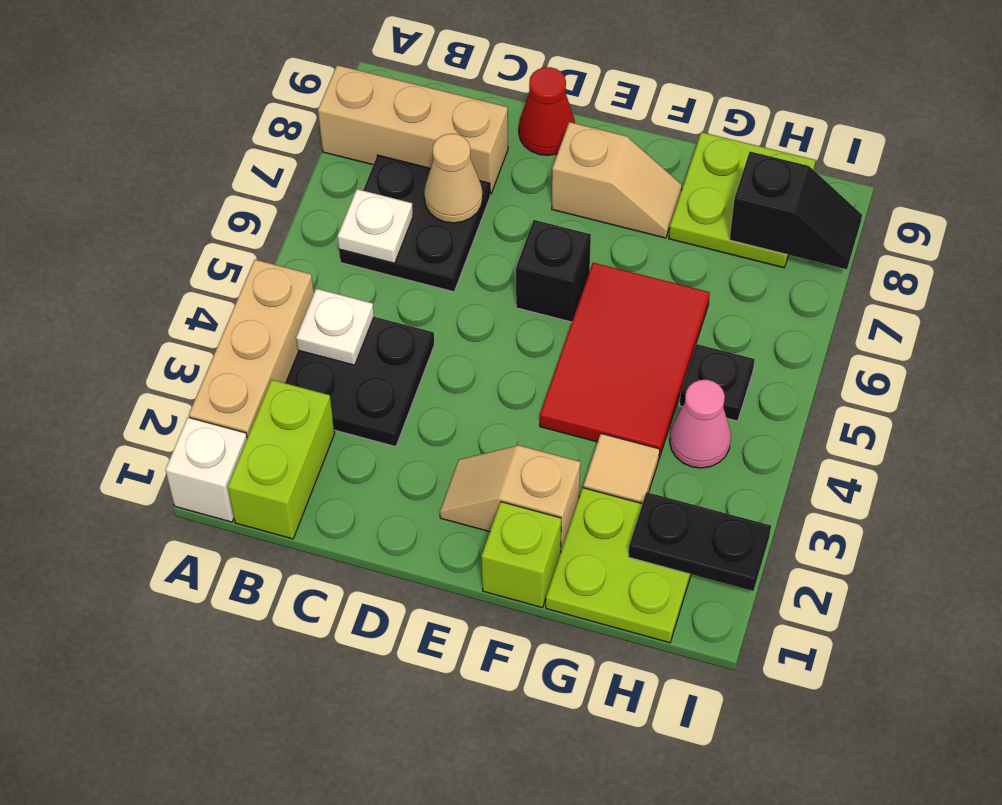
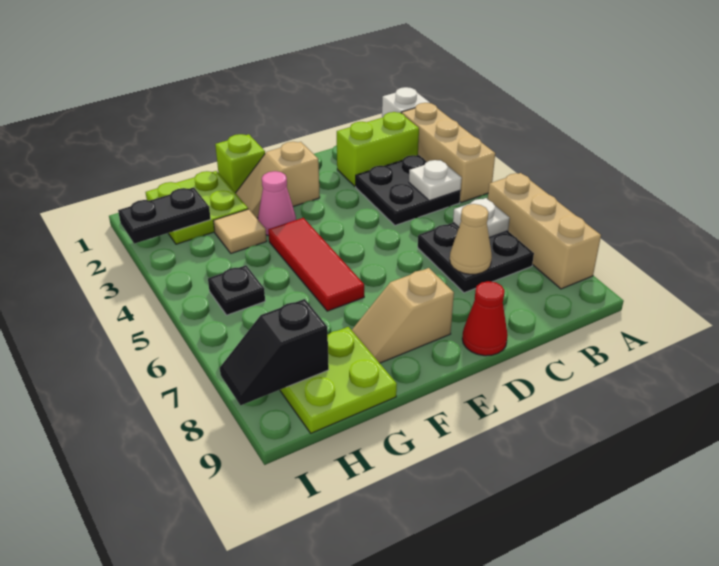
tan 1x3 brick [318,65,508,194] -> tan 1x3 brick turned to [488,173,601,289]
lime 1x2 brick [228,380,335,539] -> lime 1x2 brick turned to [337,112,419,186]
tan 1x2 slope [440,445,580,551] -> tan 1x2 slope turned to [236,142,320,218]
black 1x1 brick [516,220,591,322] -> none
red 2x3 tile [540,263,710,458] -> red 1x3 tile [268,218,364,311]
pink 1x1 cone [670,380,731,468] -> pink 1x1 cone moved to [258,171,296,236]

